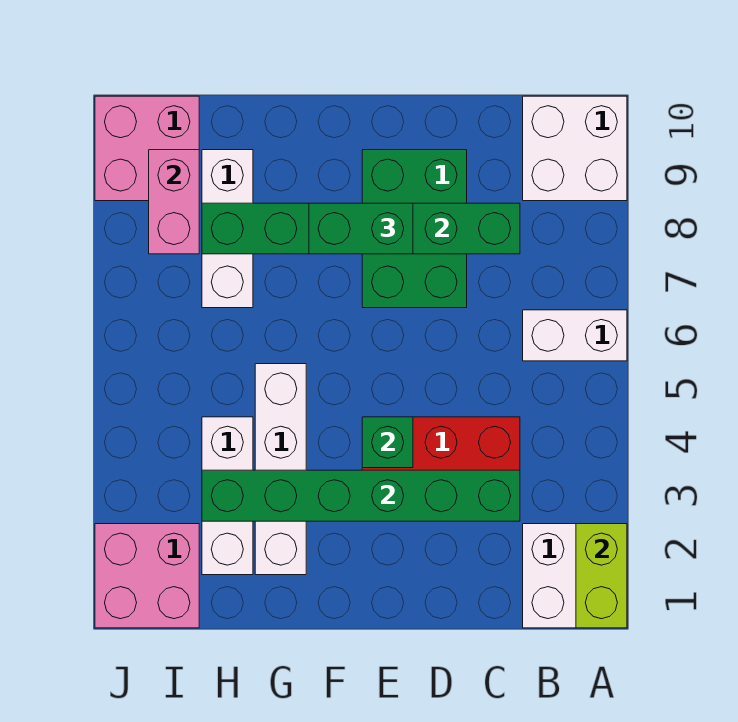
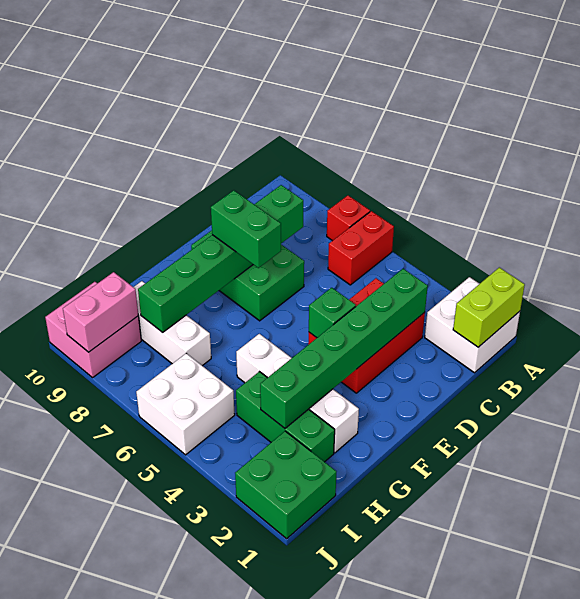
lime 1x2 brick [576,524,627,628] -> lime 1x2 brick turned to [453,267,525,347]
white 1x2 brick [523,310,627,361] -> red 1x2 brick [328,211,394,285]
none -> red 1x1 brick [327,196,370,241]
white 2x2 brick [523,96,627,201] -> white 2x2 brick moved to [136,353,235,455]
green 1x2 brick [309,203,413,254] -> green 1x2 brick turned to [211,190,281,268]
white 1x3 brick [202,417,253,575] -> green 1x3 brick [236,372,335,462]
pink 2x2 brick [95,524,199,628] -> green 2x2 brick [235,431,336,539]
pink 1x2 brick [149,150,199,254] -> pink 1x2 brick turned to [63,272,139,352]

